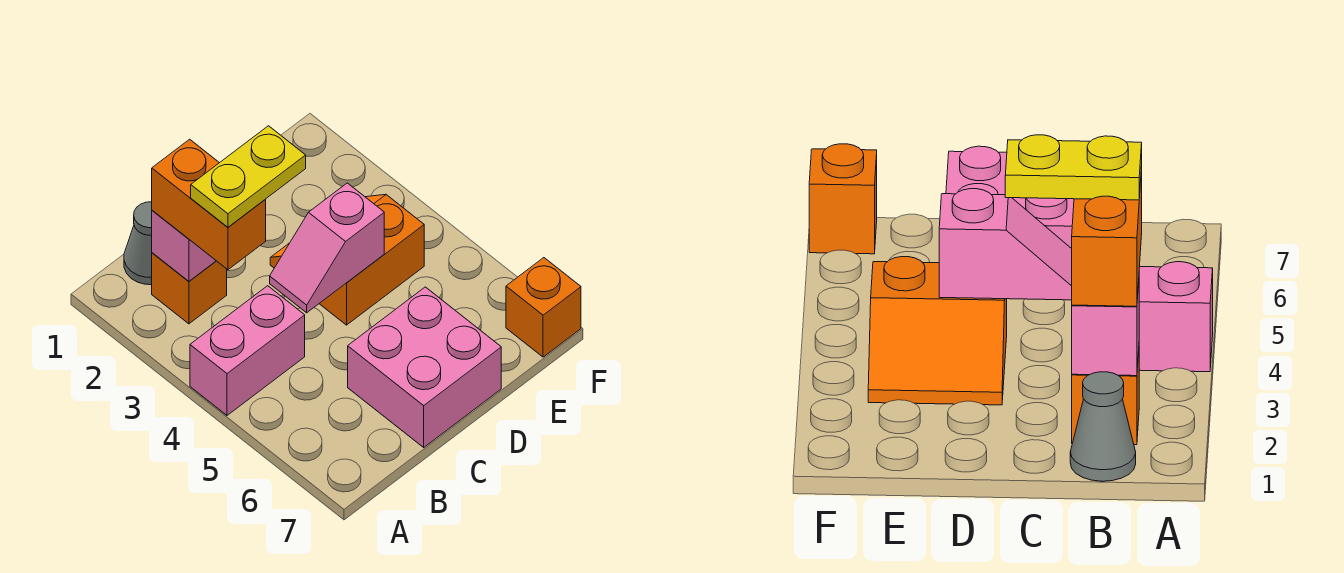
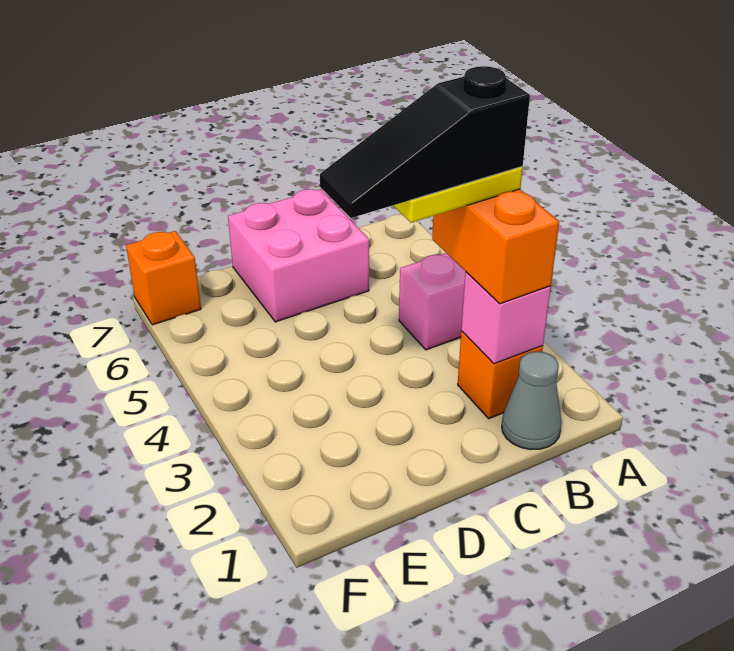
none -> black 1x3 slope [320,66,530,218]
pink 1x2 slope [270,183,384,313] -> none
orange 2x2 slope [270,194,424,325] -> none

